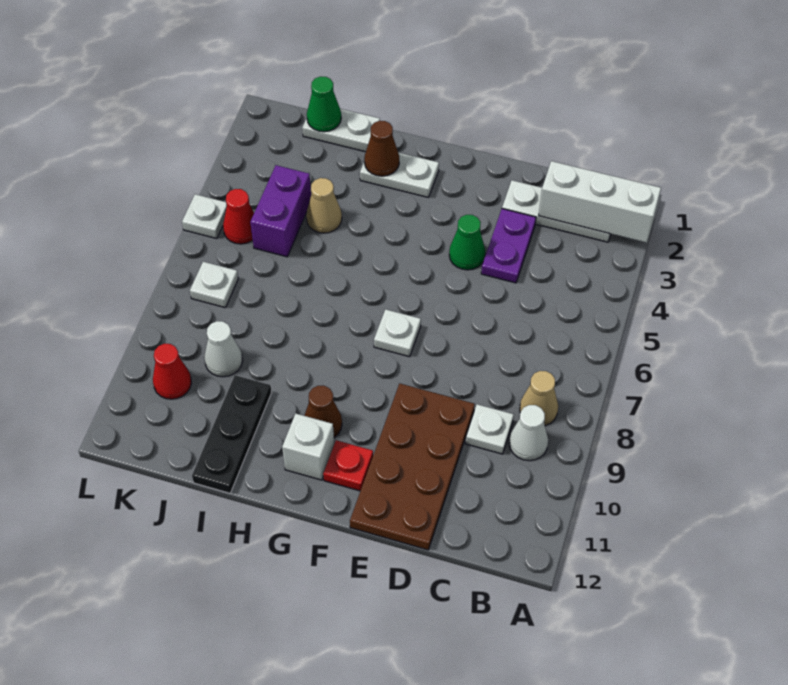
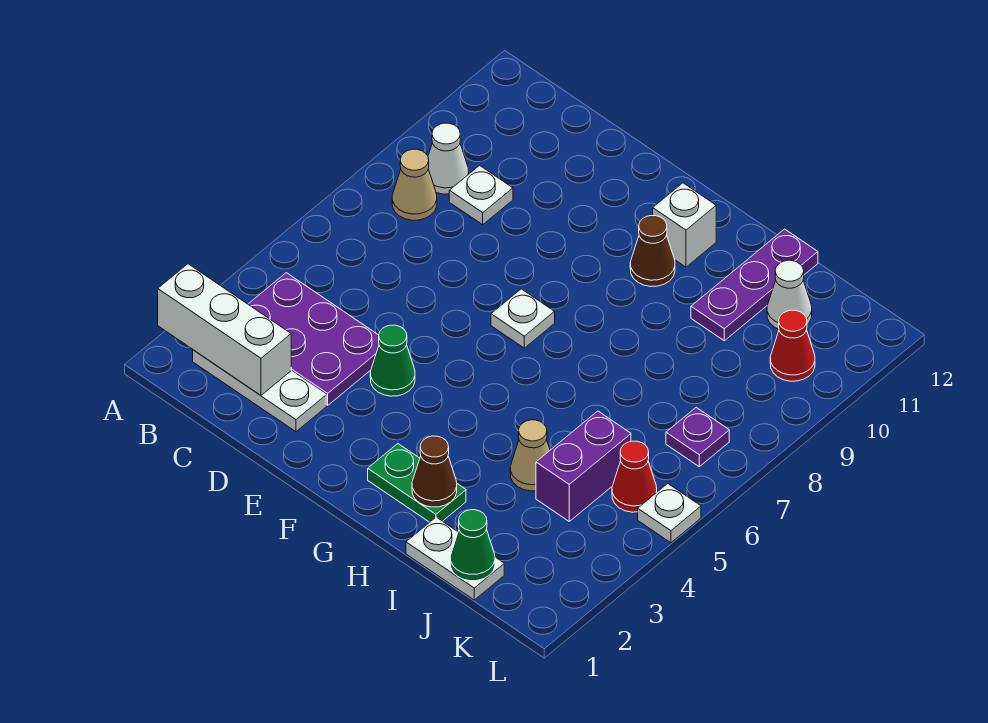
purple 1x2 plate [481,209,536,283] -> purple 2x3 plate [248,273,379,405]
brown 2x4 plate [350,384,475,550] -> none
red 1x1 plate [323,440,373,491] -> none
white 1x2 plate [360,152,439,197] -> green 1x2 plate [368,444,466,522]
black 1x3 plate [192,375,272,493] -> purple 1x3 plate [691,229,818,341]
white 1x1 cone [204,321,243,377] -> white 1x1 cone moved to [767,260,812,329]
white 1x1 plate [190,262,238,308] -> purple 1x1 plate [666,408,729,466]

